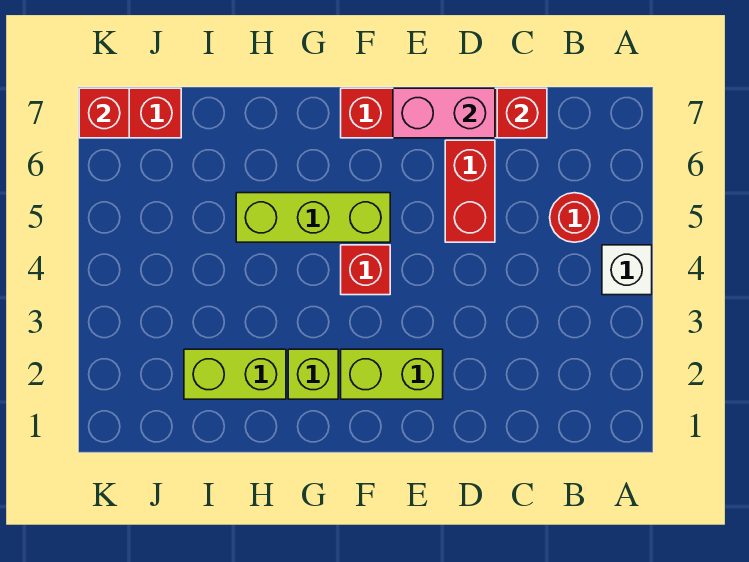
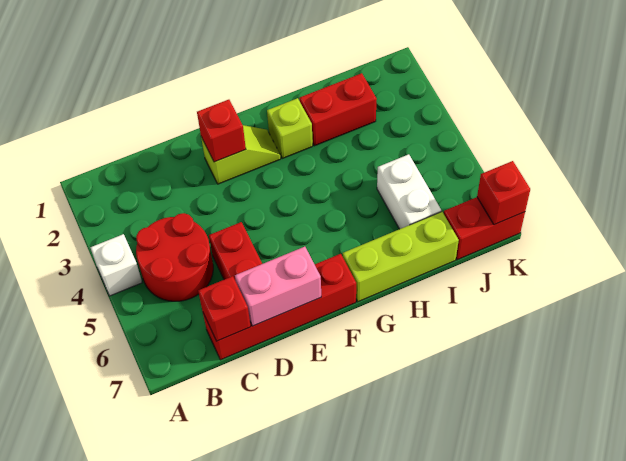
red 1x1 round brick [550,193,599,242] -> red 2x2 round brick [136,213,213,301]
lime 1x2 brick [341,349,443,399] -> lime 1x2 slope [201,125,281,184]
red 1x1 brick [341,245,390,295] -> red 1x1 brick moved to [197,100,246,162]
lime 1x3 brick [236,193,390,242] -> lime 1x3 brick moved to [343,212,459,302]
lime 1x2 brick [184,349,286,399] -> red 1x2 brick [299,73,377,146]
none -> white 1x2 brick [377,154,441,229]

